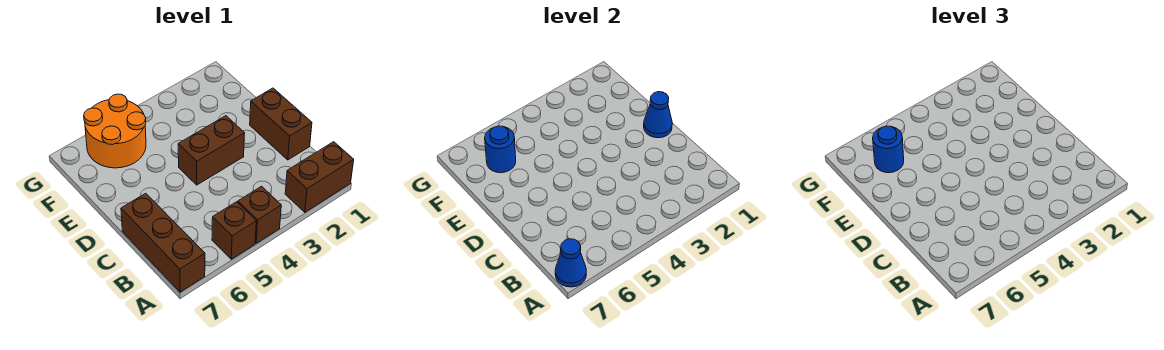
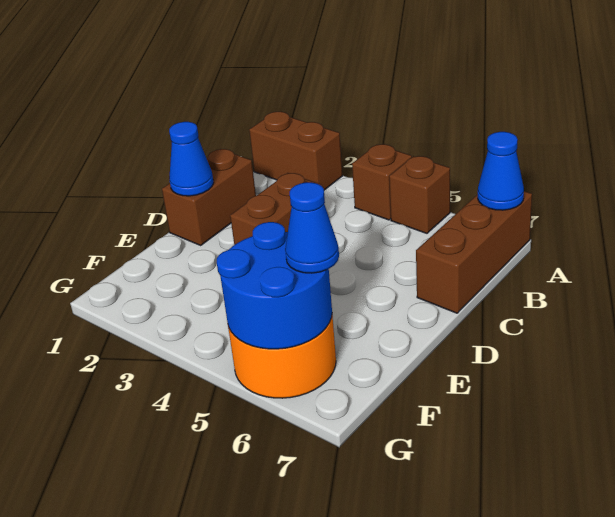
brown 1x2 brick [178,116,245,185] -> brown 1x2 brick turned to [230,173,322,245]
blue 1x1 round brick [485,126,516,173] -> blue 2x2 round brick [217,222,332,349]
blue 1x1 round brick [873,126,904,173] -> blue 1x1 cone [285,182,339,273]

